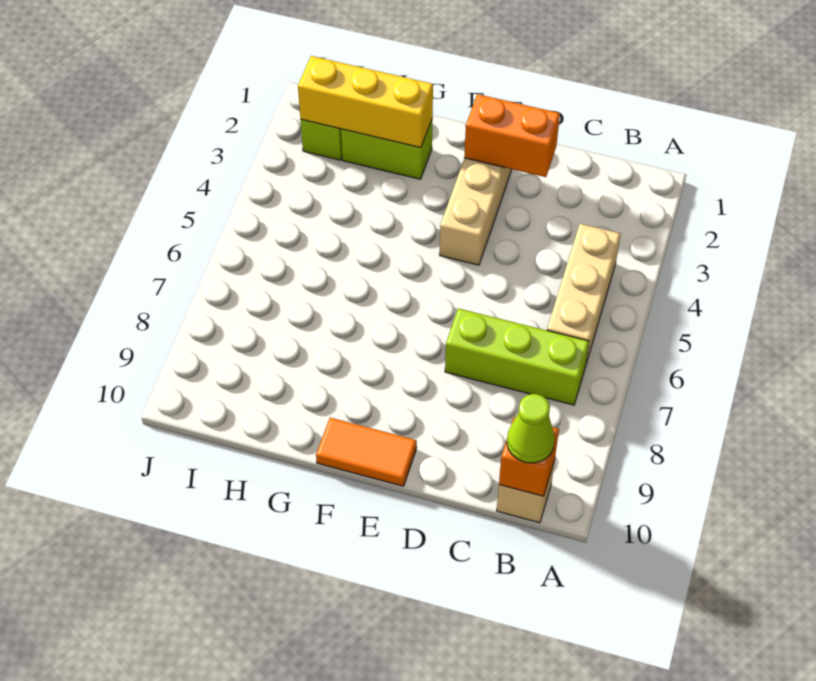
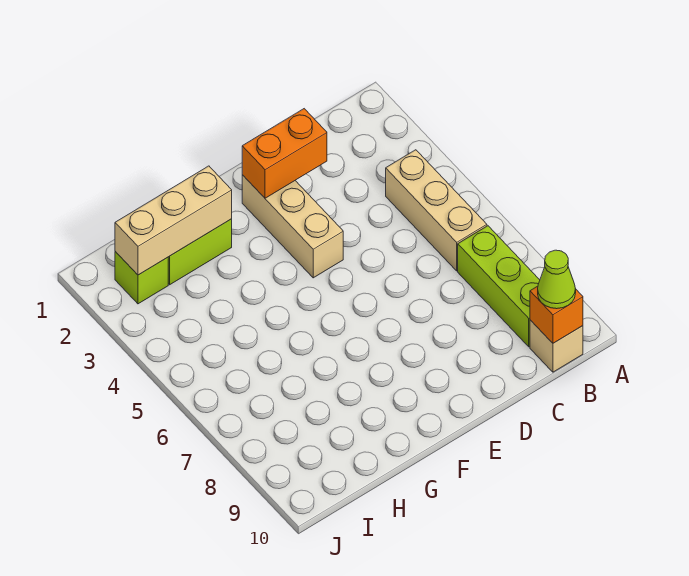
lime 1x3 brick [445,308,589,405] -> lime 1x3 brick turned to [458,226,540,347]
orange 1x2 tile [316,418,417,486] -> none
yellow 1x3 brick [298,56,433,148] -> tan 1x3 brick [115,166,232,275]

